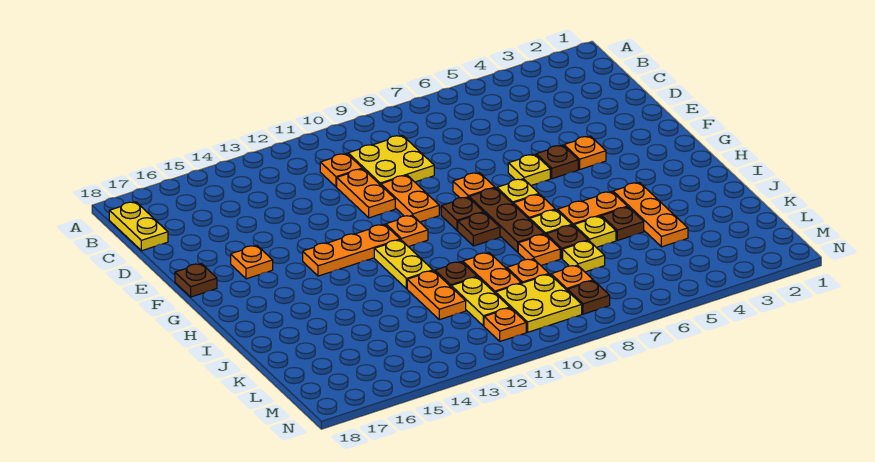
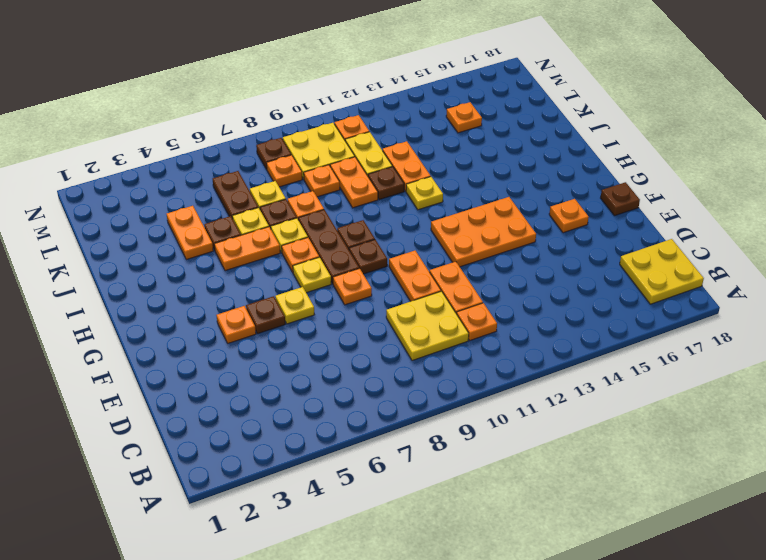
yellow 1x2 plate [109,202,168,251] -> yellow 2x2 plate [620,239,704,304]
orange 1x1 plate [386,215,428,247] -> orange 1x1 plate moved to [446,102,482,133]
orange 1x3 plate [303,224,400,276] -> orange 2x3 plate [431,197,536,267]
yellow 1x2 plate [374,240,433,289] -> yellow 1x1 plate [406,177,443,210]
orange 1x3 plate [613,182,688,247] -> orange 1x2 plate [167,206,213,260]
none -> brown 1x2 plate [213,171,258,219]

